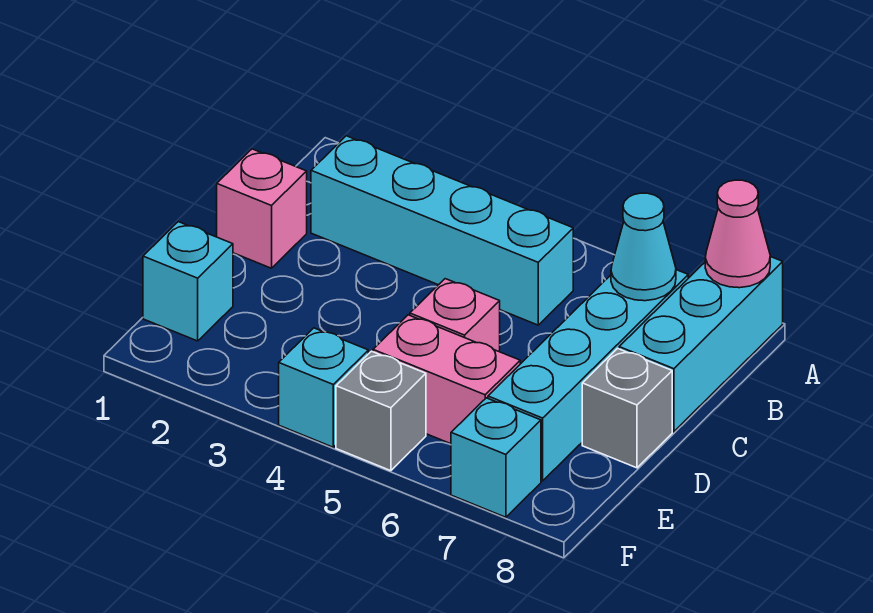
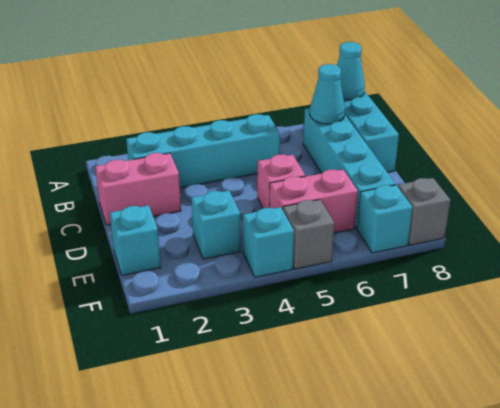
pink 1x1 cone [705,180,770,288] -> cyan 1x1 cone [337,42,365,100]
pink 1x1 brick [217,149,307,268] -> pink 1x2 brick [95,153,181,225]
grey 1x1 brick [582,349,672,468] -> grey 1x1 brick moved to [398,178,451,245]
none -> cyan 1x1 brick [191,191,241,259]

